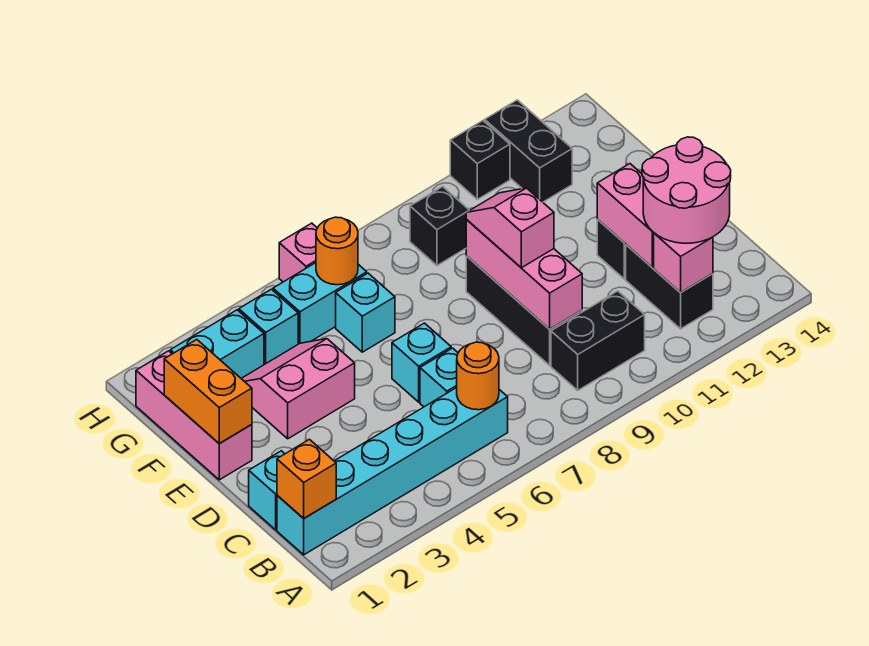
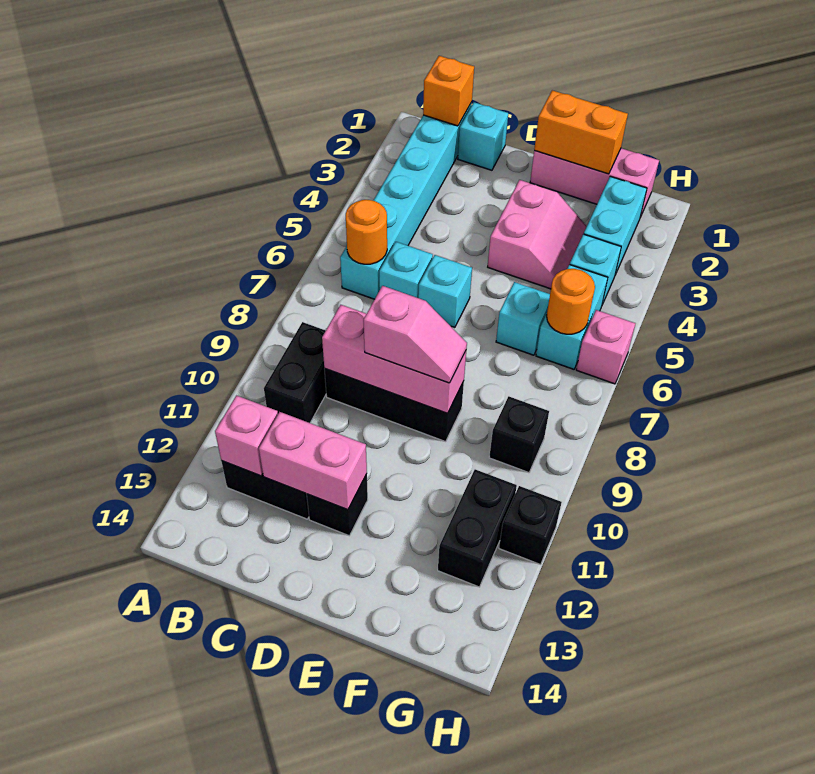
pink 2x2 round brick [642,137,731,243] -> none
black 1x2 brick [485,100,572,202] -> black 1x2 brick turned to [438,469,517,587]

